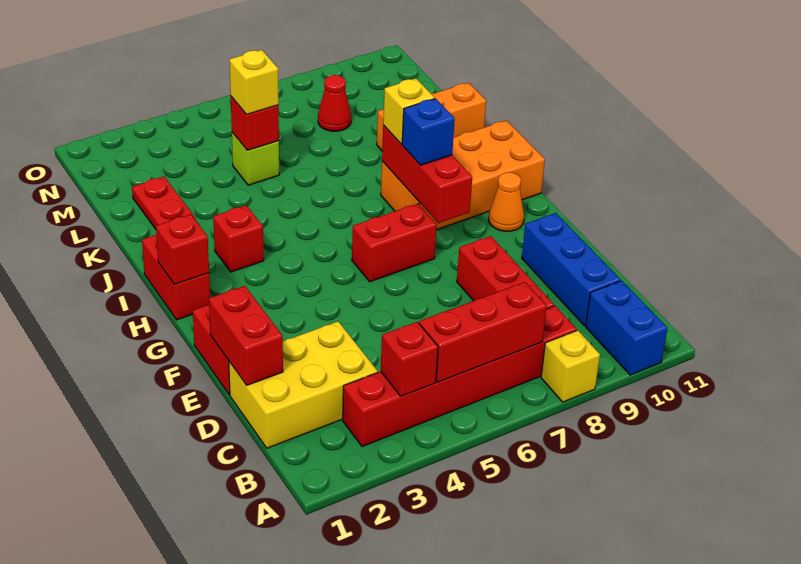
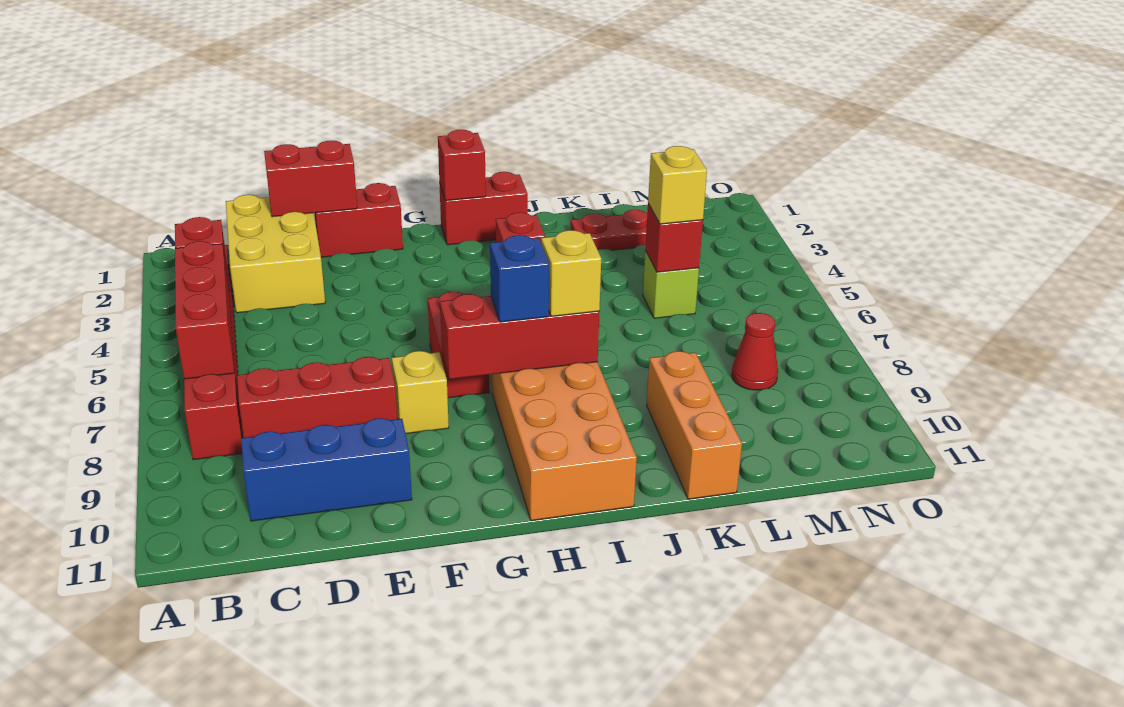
yellow 1x1 brick [541,330,600,402] -> yellow 1x1 brick moved to [392,351,449,433]
blue 1x2 brick [586,281,667,375] -> none
orange 1x1 cone [488,172,524,231] -> none

